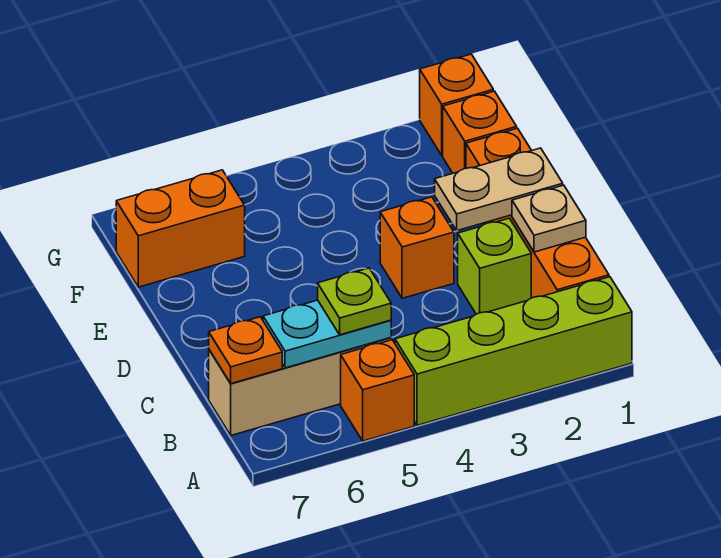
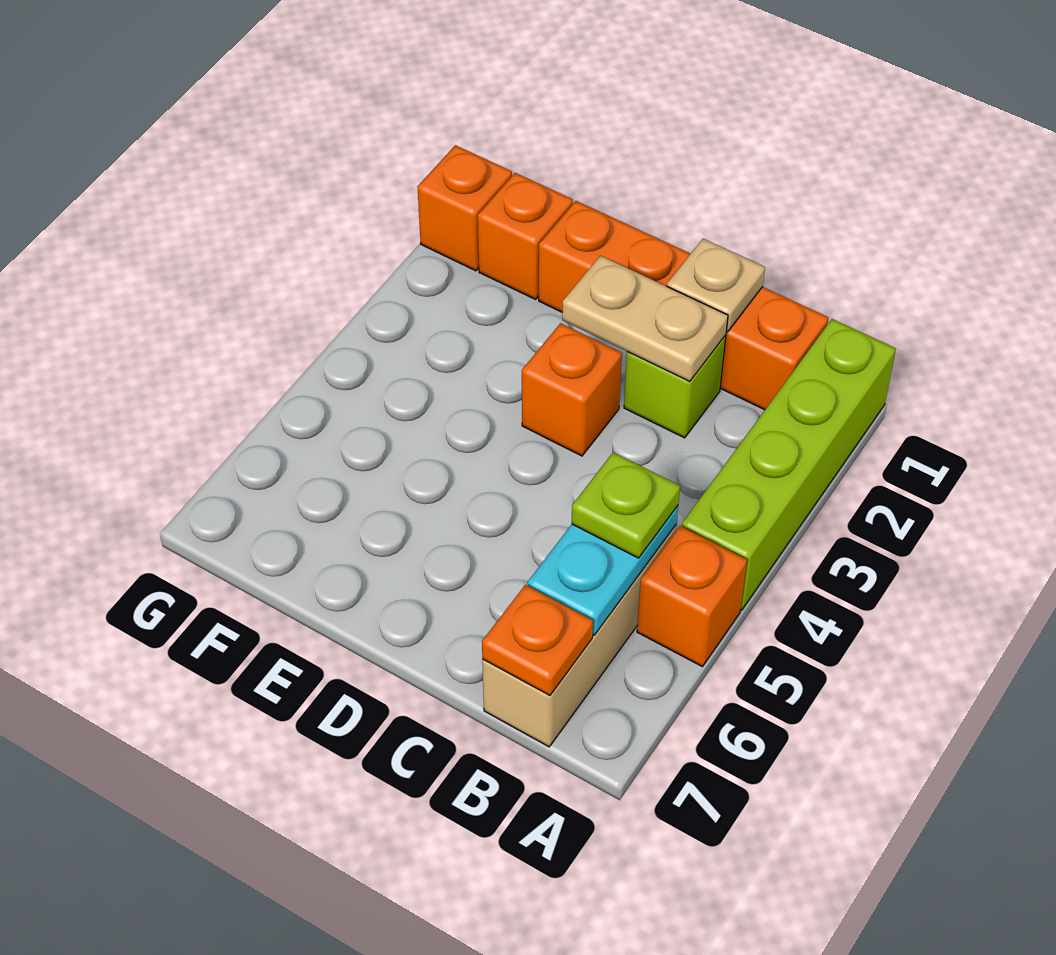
tan 1x2 plate [435,148,563,231] -> tan 1x2 plate turned to [562,256,728,381]
orange 1x2 brick [116,170,245,287] -> none

